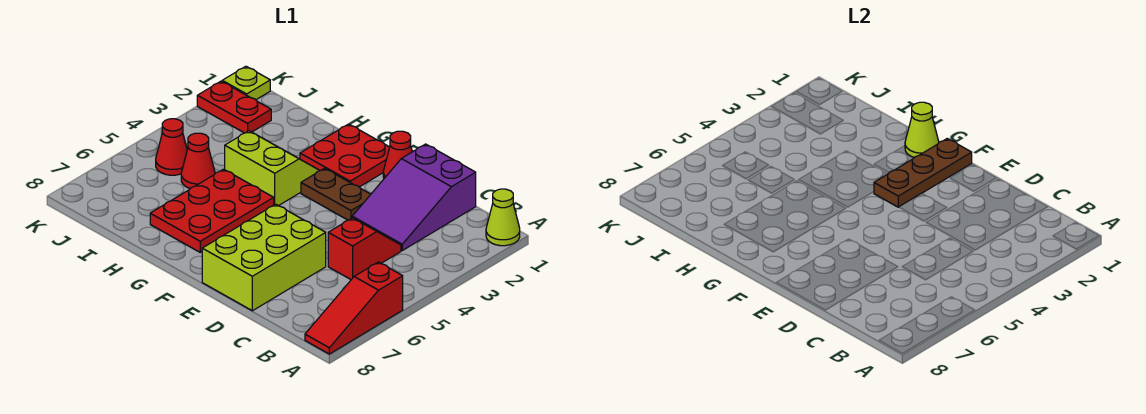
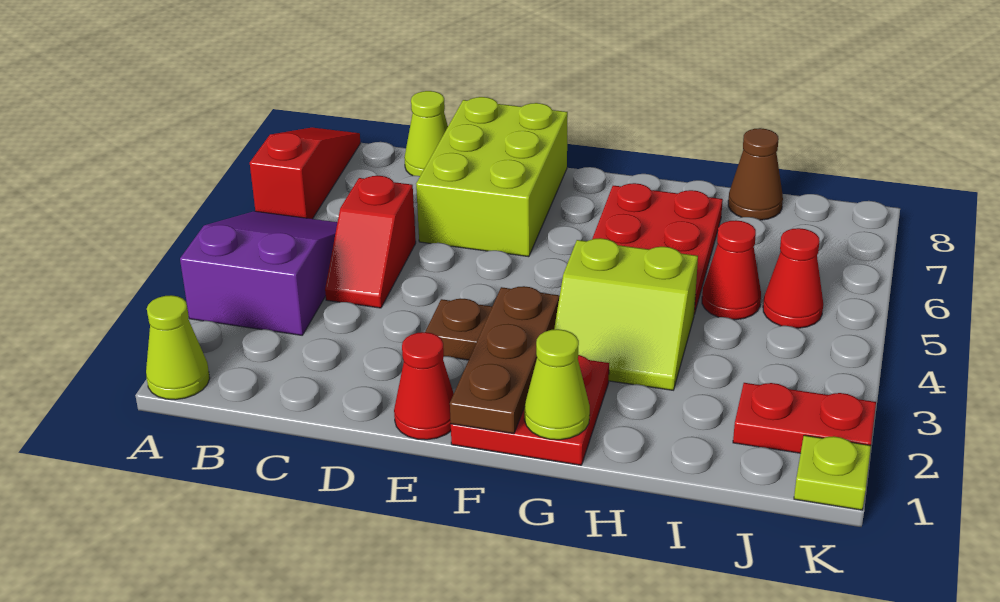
purple 2x3 slope [352,144,476,250] -> purple 2x3 slope moved to [180,211,337,335]
none -> lime 1x1 cone [404,91,448,176]
none -> brown 1x1 cone [728,128,783,220]

